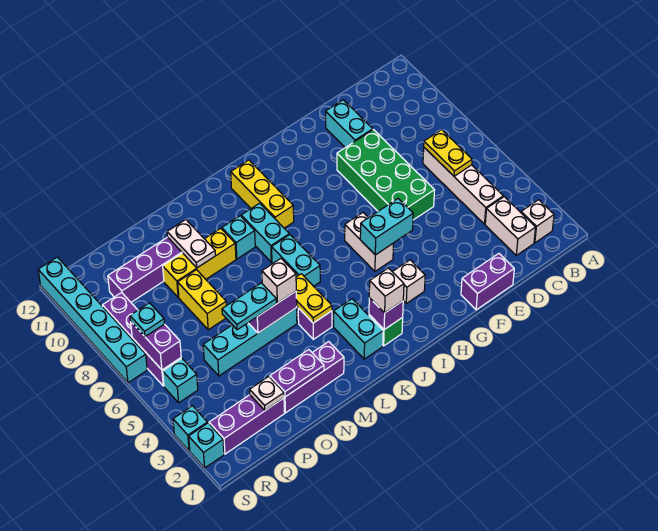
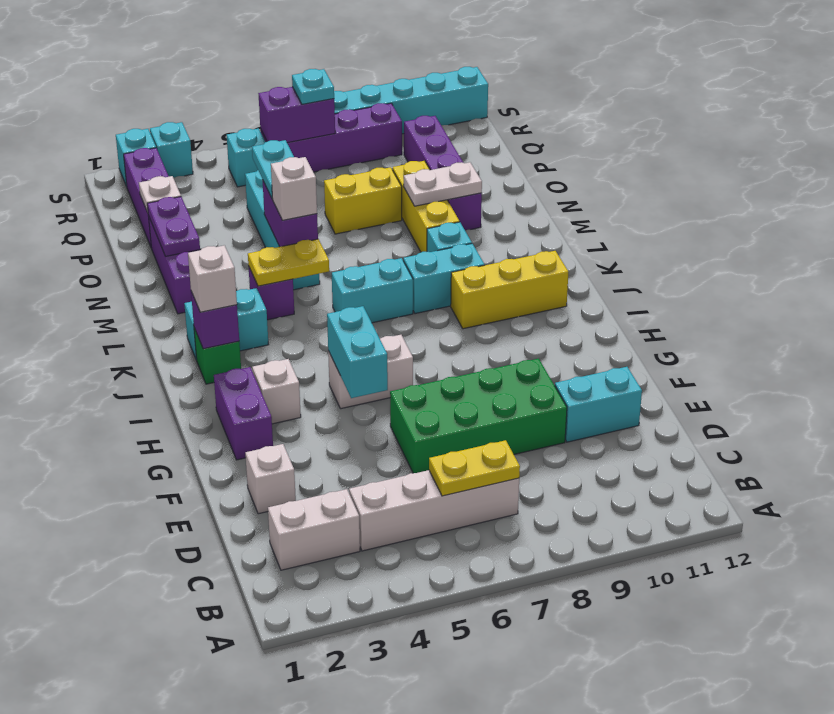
white 1x1 brick [521,200,554,243] -> white 1x1 brick moved to [245,444,296,514]
purple 1x2 brick [461,254,514,310] -> purple 1x2 brick moved to [214,367,273,460]

